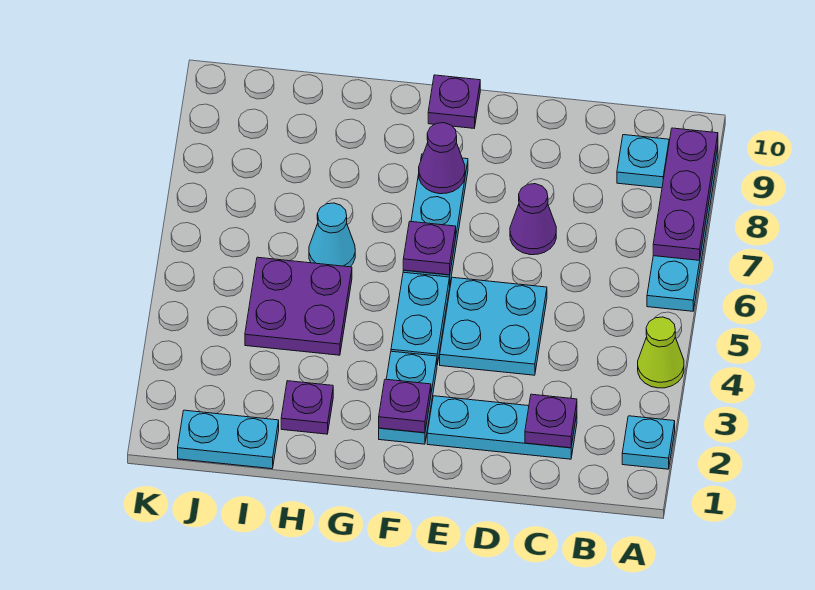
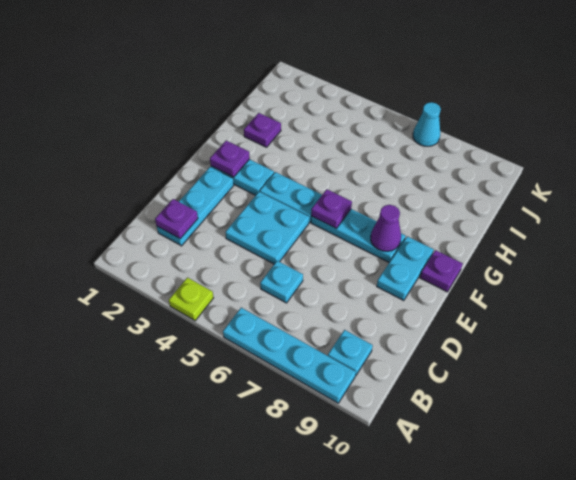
cyan 1x1 plate [622,416,675,469] -> cyan 1x1 plate moved to [260,261,303,303]
lime 1x1 cone [638,317,684,388] -> lime 1x1 plate [169,278,213,321]
purple 1x3 plate [653,128,718,260] -> none
purple 1x1 cone [510,184,556,255] -> none
purple 2x2 plate [245,257,352,355] -> none
cyan 1x1 cone [309,203,355,267] -> cyan 1x1 cone moved to [413,102,441,146]
cyan 1x2 plate [178,410,279,469] -> cyan 1x2 plate moved to [377,236,434,301]

